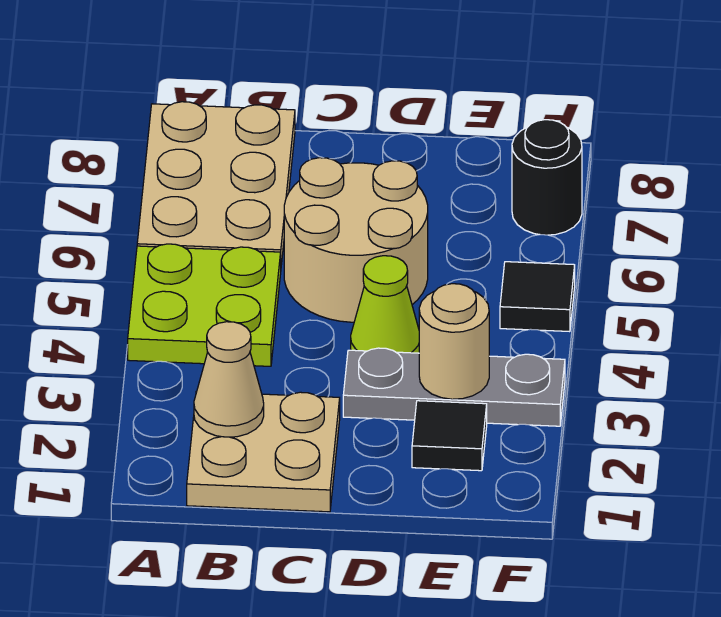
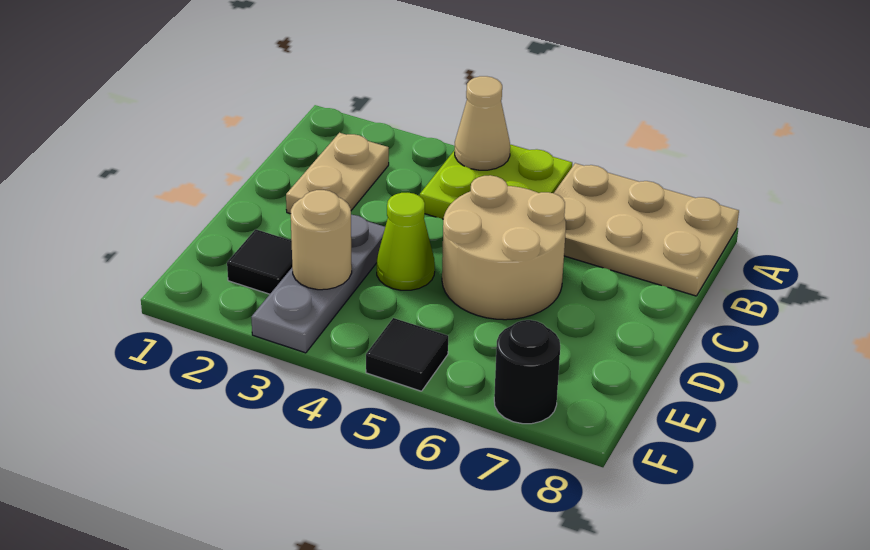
tan 2x2 plate [187,391,340,512] -> tan 1x2 plate [286,133,389,214]
tan 1x1 cone [194,322,264,437] -> tan 1x1 cone moved to [455,76,510,170]

